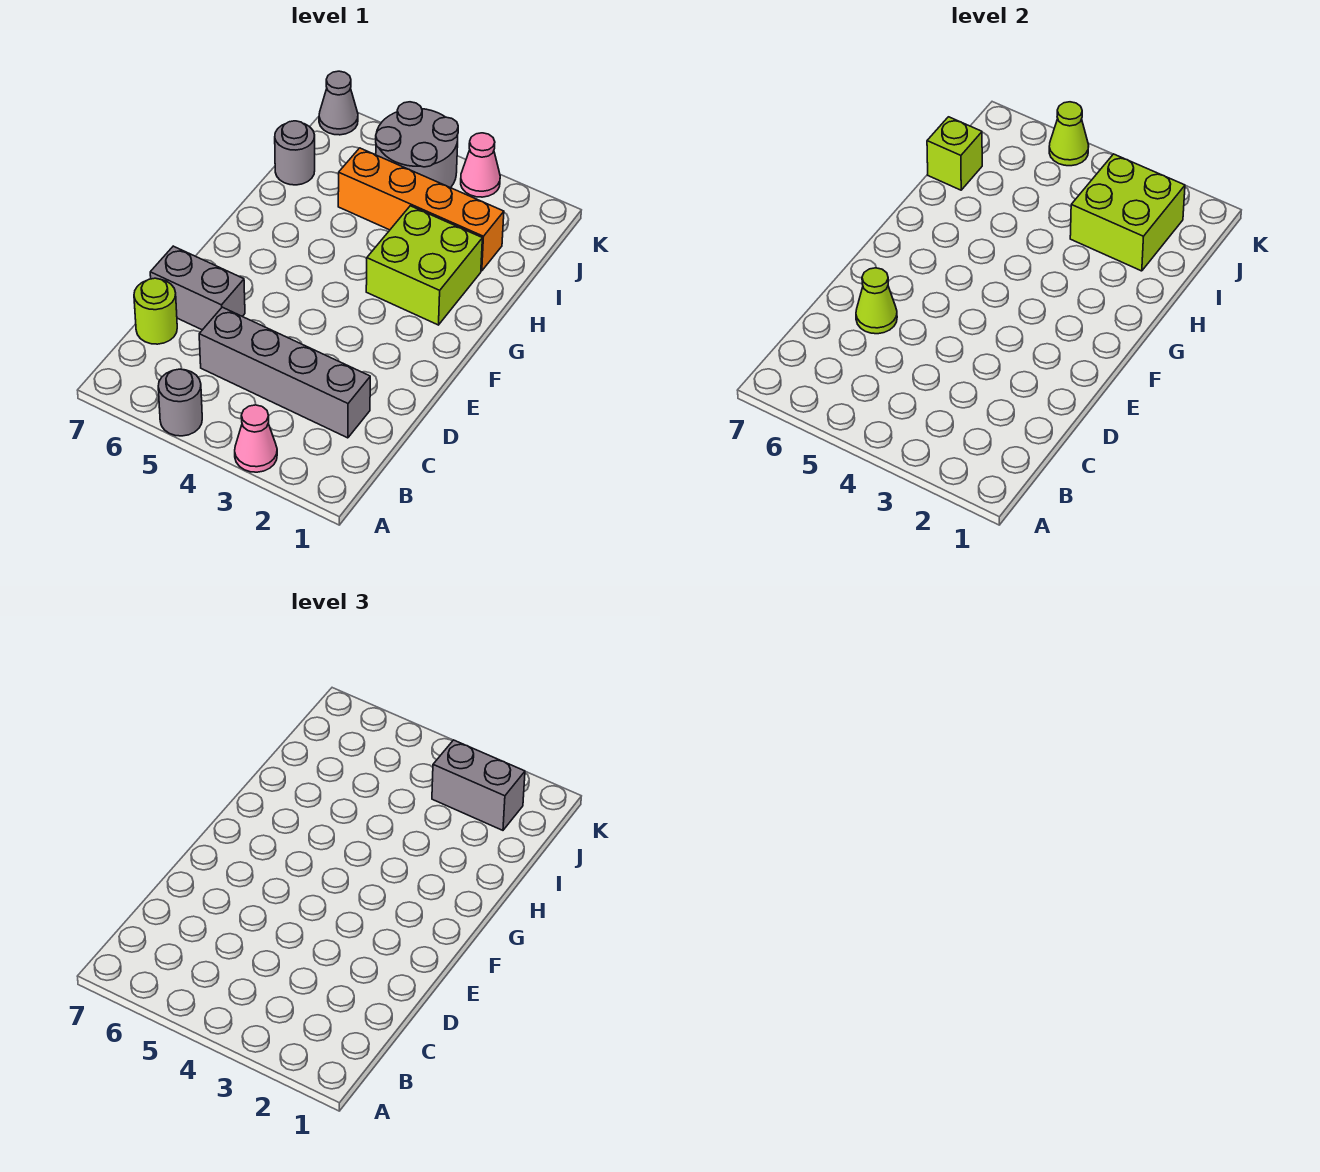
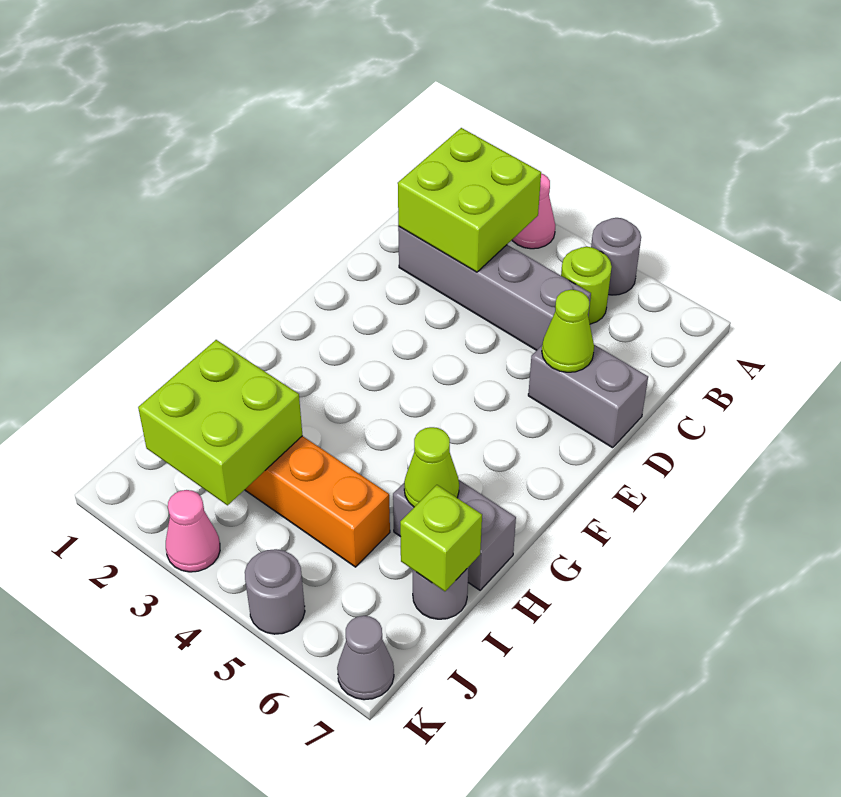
lime 1x1 round brick [134,278,177,344] -> lime 1x1 round brick moved to [561,247,612,324]
lime 2x2 brick [366,206,482,325] -> lime 2x2 brick moved to [398,128,541,272]
grey 1x2 brick [432,740,525,830] -> grey 1x2 brick moved to [393,480,516,590]
grey 2x2 round brick [376,102,458,188] -> grey 1x1 round brick [245,549,305,634]
lime 1x1 cone [1049,102,1089,166] -> lime 1x1 cone moved to [404,427,459,507]

